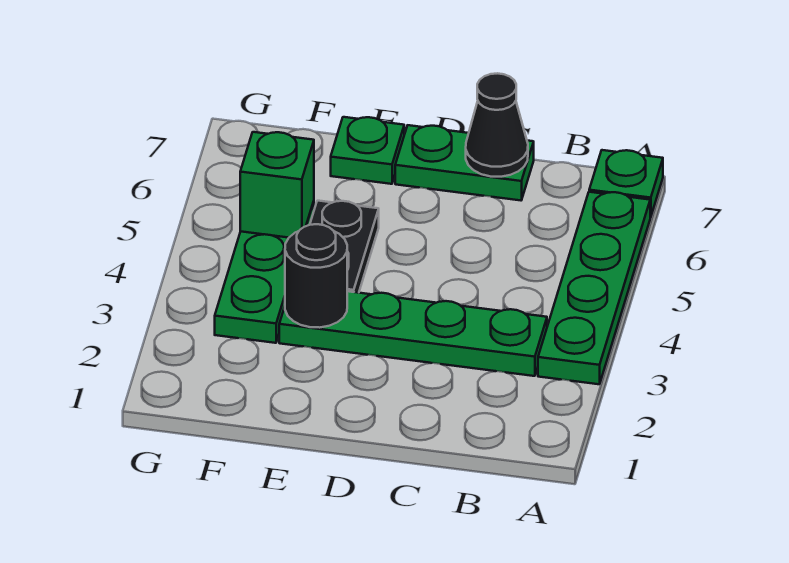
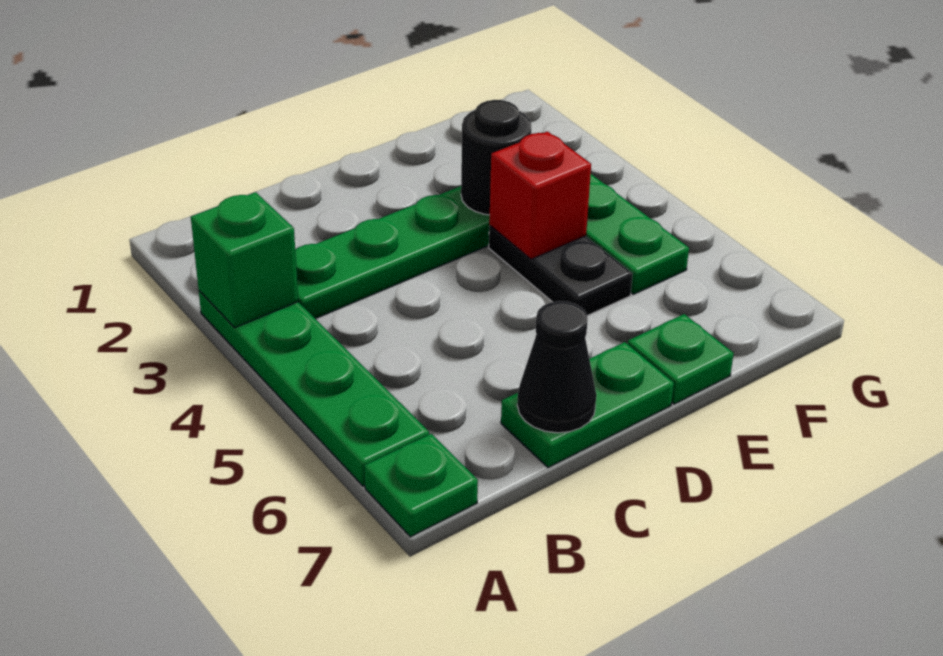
none -> red 1x1 brick [489,131,591,259]
green 1x1 brick [240,132,314,238] -> green 1x1 brick moved to [191,192,298,328]

